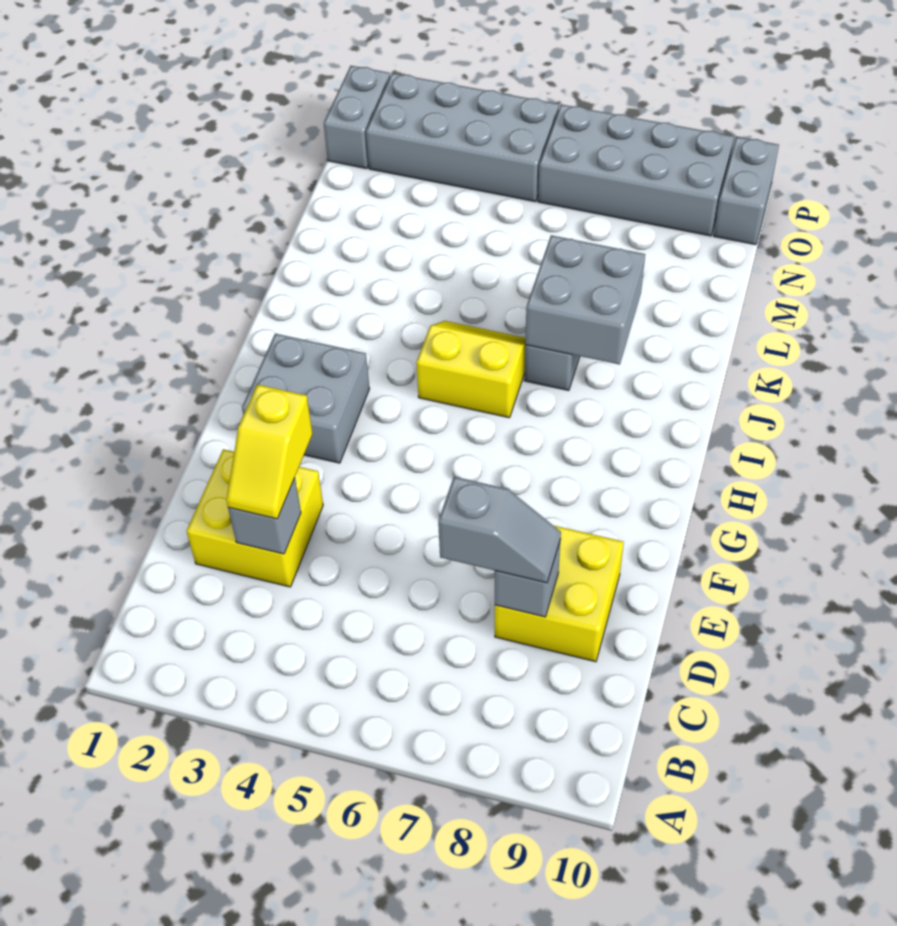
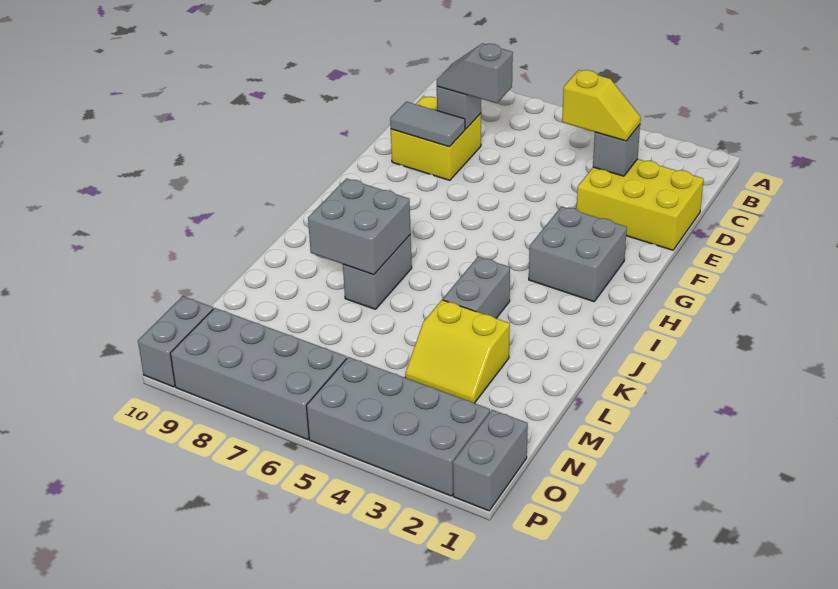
yellow 2x2 brick [187,449,323,587] -> yellow 2x3 brick [577,159,704,250]
yellow 1x2 slope [226,385,313,519] -> yellow 1x2 slope turned to [562,70,641,141]
none -> grey 1x2 tile [390,102,465,147]
yellow 2x2 slope [416,321,526,418] -> yellow 2x2 slope moved to [405,300,510,403]
none -> grey 1x2 brick [443,257,510,318]

